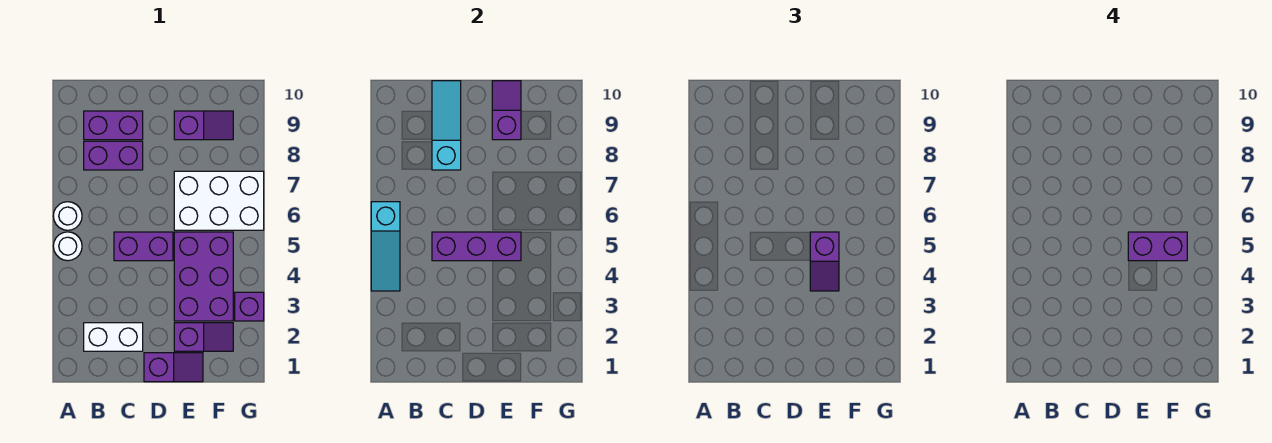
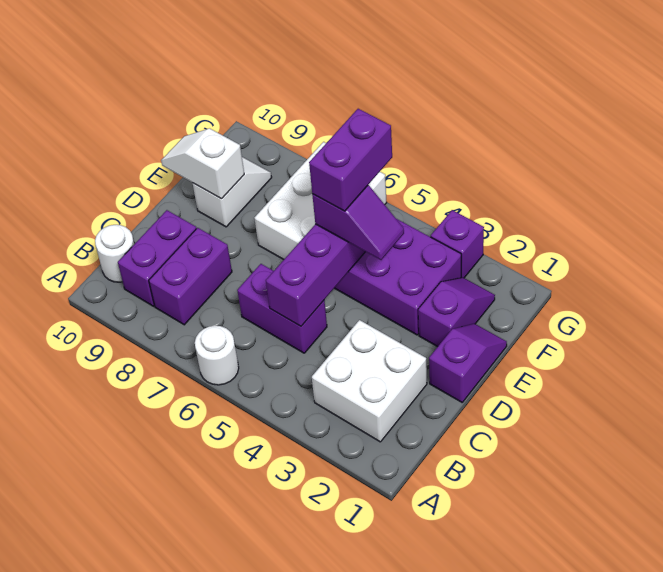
cyan 1x3 slope [371,202,400,291] -> none
white 1x1 round brick [53,232,82,261] -> white 1x1 round brick moved to [95,225,134,282]
white 1x2 brick [84,323,143,351] -> white 2x2 brick [312,320,427,442]
purple 1x2 brick [114,232,173,261] -> purple 1x2 brick turned to [237,264,327,353]
cyan 1x3 slope [432,81,461,170] -> none
purple 1x2 slope [174,111,233,140] -> white 1x2 slope [193,157,272,227]
purple 1x2 slope [492,81,521,140] -> white 1x2 slope [161,128,244,199]

